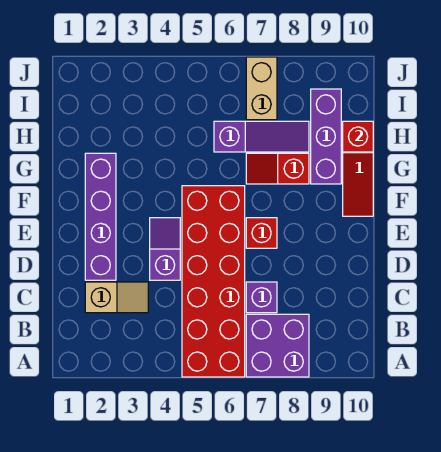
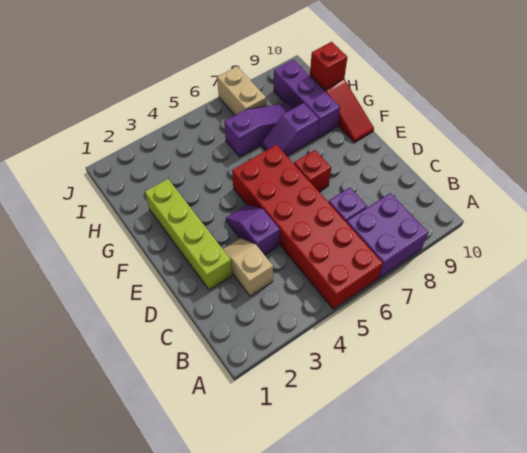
tan 1x2 slope [85,282,148,313] -> tan 1x2 slope turned to [223,238,273,296]
purple 1x4 brick [85,153,116,280] -> lime 1x4 brick [145,179,232,290]
red 1x2 slope [246,153,309,184] -> purple 1x2 slope [262,103,319,156]

